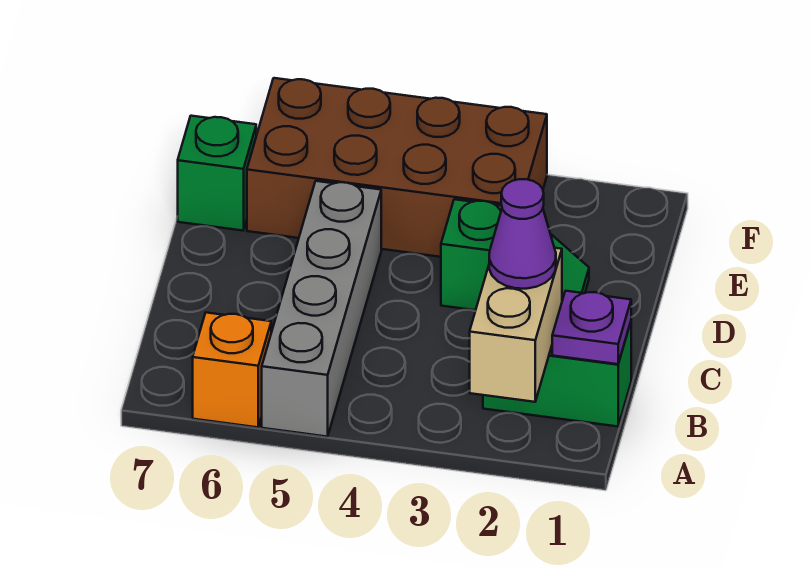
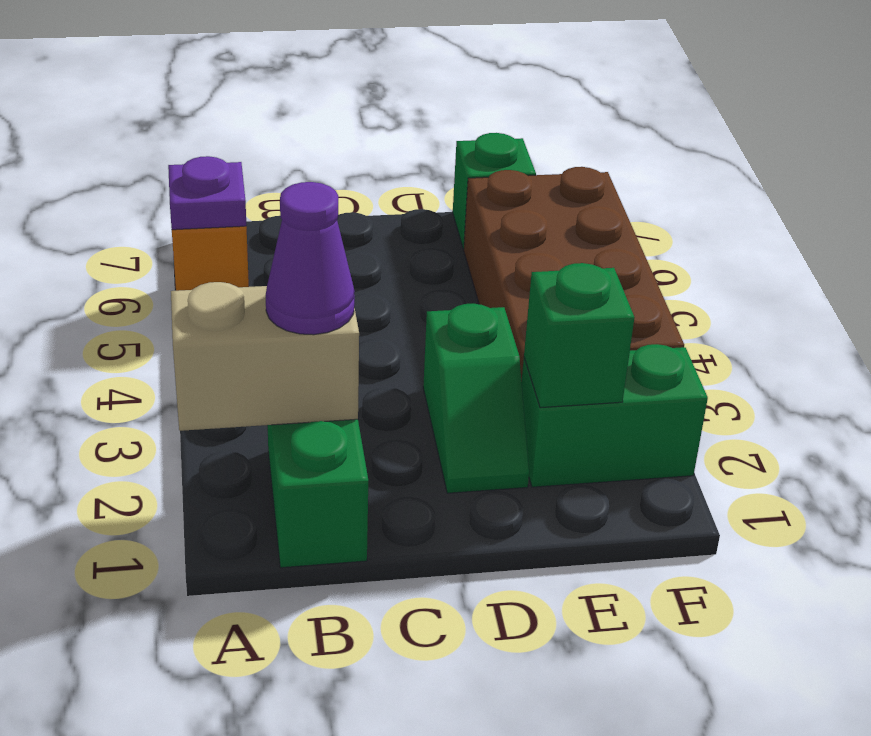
grey 1x4 brick [262,181,381,437] -> none
purple 1x1 plate [552,291,631,364] -> purple 1x1 plate moved to [168,156,246,230]
none -> green 1x2 brick [522,344,708,487]
none -> green 1x1 brick [524,263,635,408]

